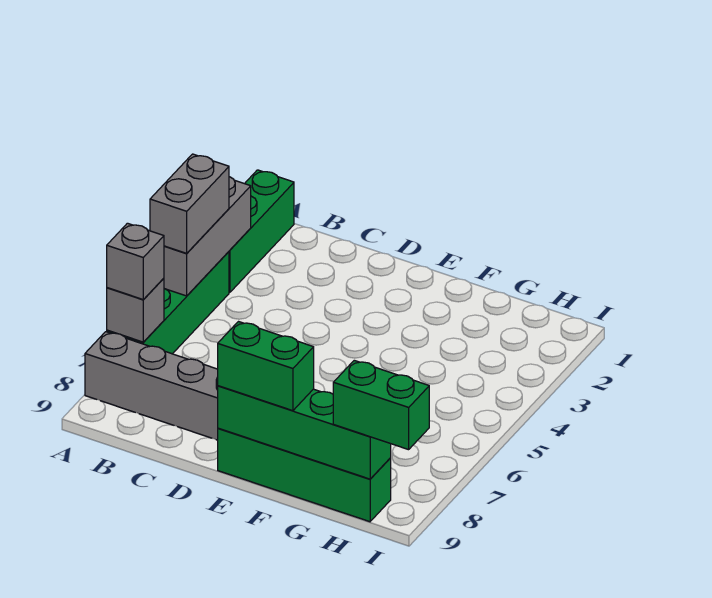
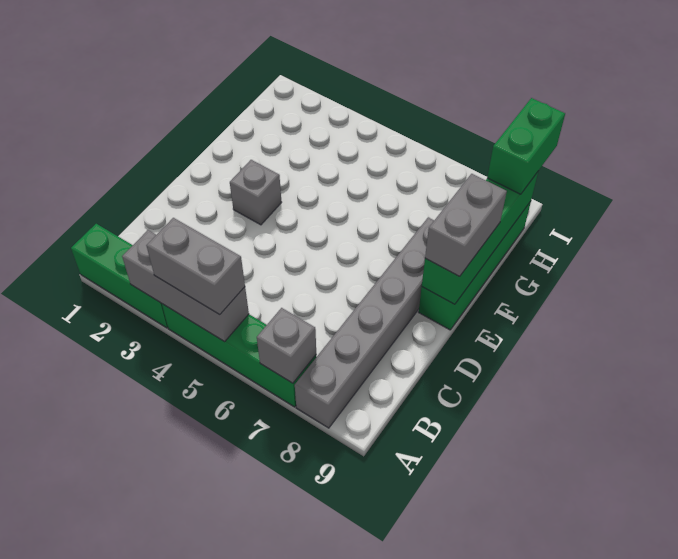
grey 1x1 brick [107,223,164,300] -> grey 1x1 brick moved to [230,160,282,225]
green 1x2 brick [218,322,314,411] -> grey 1x2 brick [425,174,507,276]

